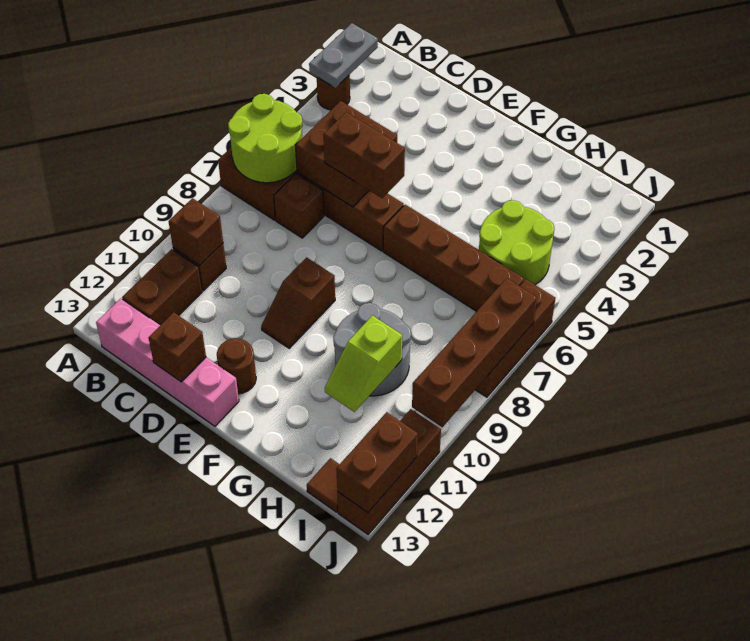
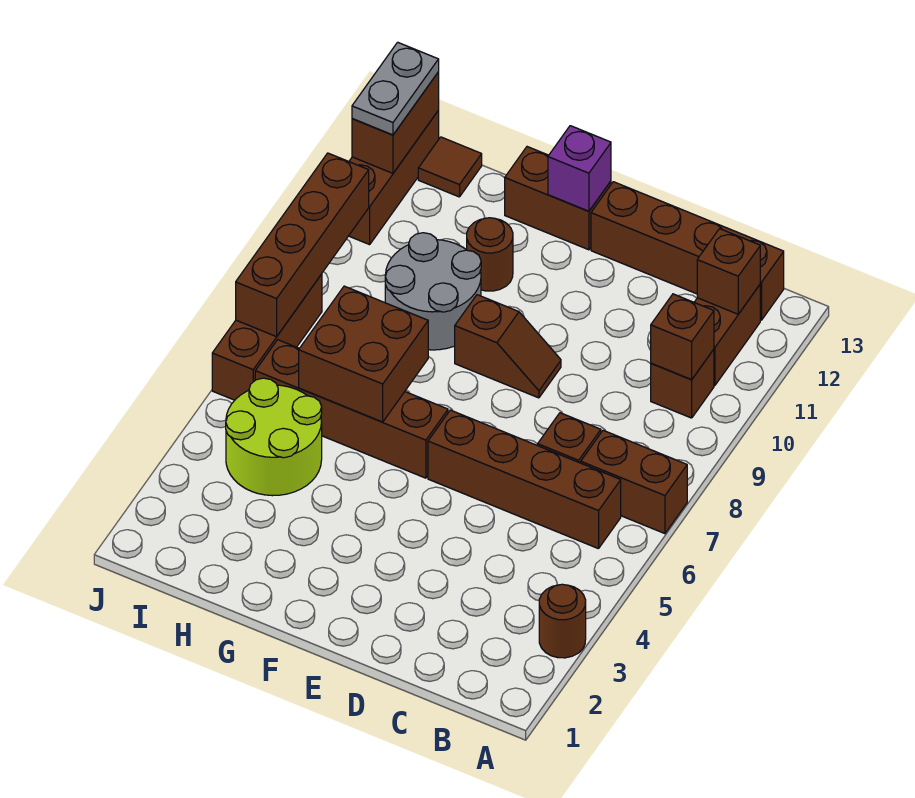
grey 1x2 plate [309,23,378,88] -> grey 1x2 plate moved to [352,42,439,135]
lime 2x2 round brick [228,94,303,183] -> none
pink 1x4 brick [96,298,239,426] -> brown 1x4 brick [591,182,784,320]
brown 2x2 brick [295,101,397,207] -> brown 2x2 brick moved to [299,286,428,422]
brown 1x2 brick [323,112,405,198] -> brown 1x2 brick moved to [505,147,611,250]
brown 1x1 brick [149,312,206,382] -> brown 1x1 brick moved to [697,229,760,314]
brown 1x2 slope [261,257,335,348] -> brown 1x2 slope turned to [455,295,561,398]
brown 1x1 round brick [217,339,256,394] -> brown 1x1 round brick moved to [467,218,513,291]
none -> purple 1x1 brick [548,126,611,211]
lime 1x2 slope [325,316,402,412] -> none

